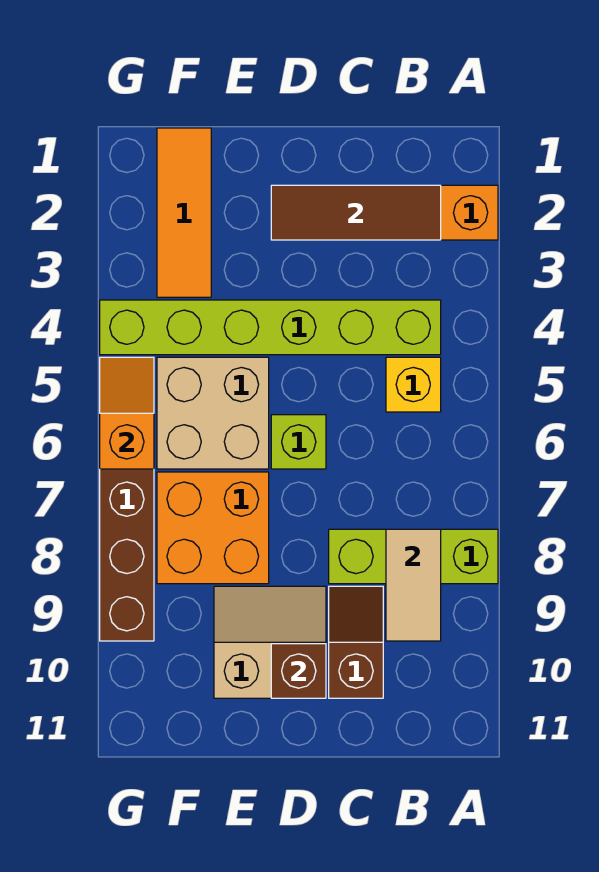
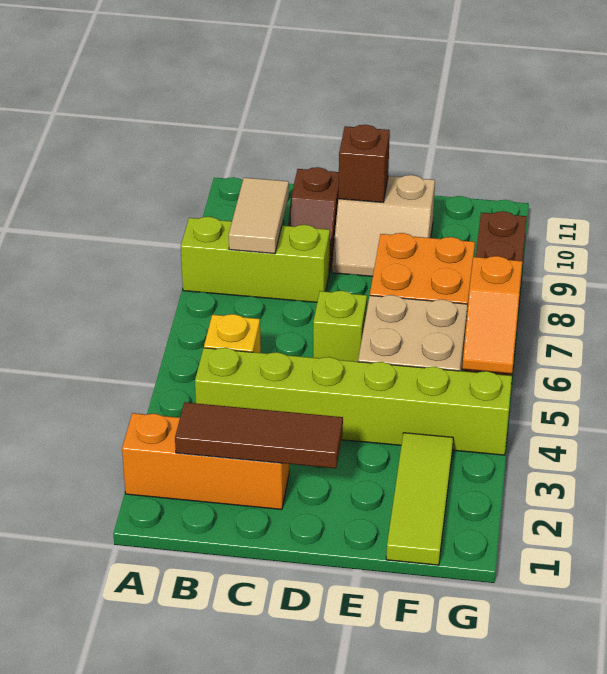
orange 1x3 tile [157,128,211,297] -> lime 1x3 tile [386,433,453,565]

